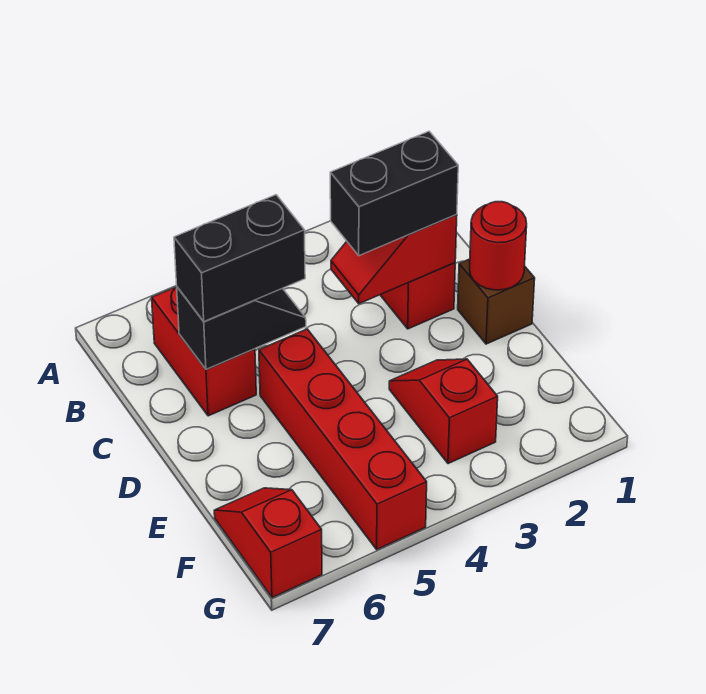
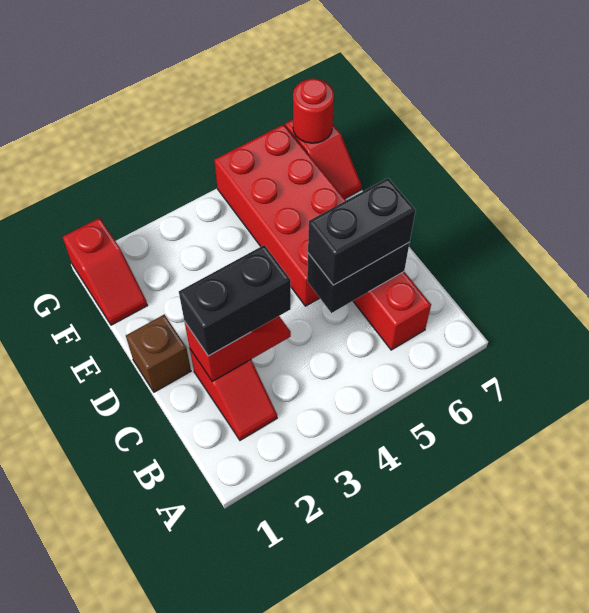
black 1x2 slope [177,287,306,369] -> black 1x2 brick [307,242,410,313]
red 1x1 round brick [470,202,527,290] -> red 1x1 round brick moved to [293,79,334,143]
red 1x4 brick [259,329,427,549] -> red 2x4 brick [214,124,346,306]
red 1x2 slope [389,359,498,464] -> red 1x2 slope moved to [63,218,147,325]

